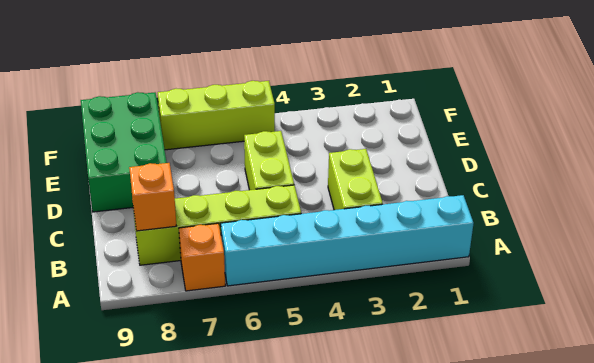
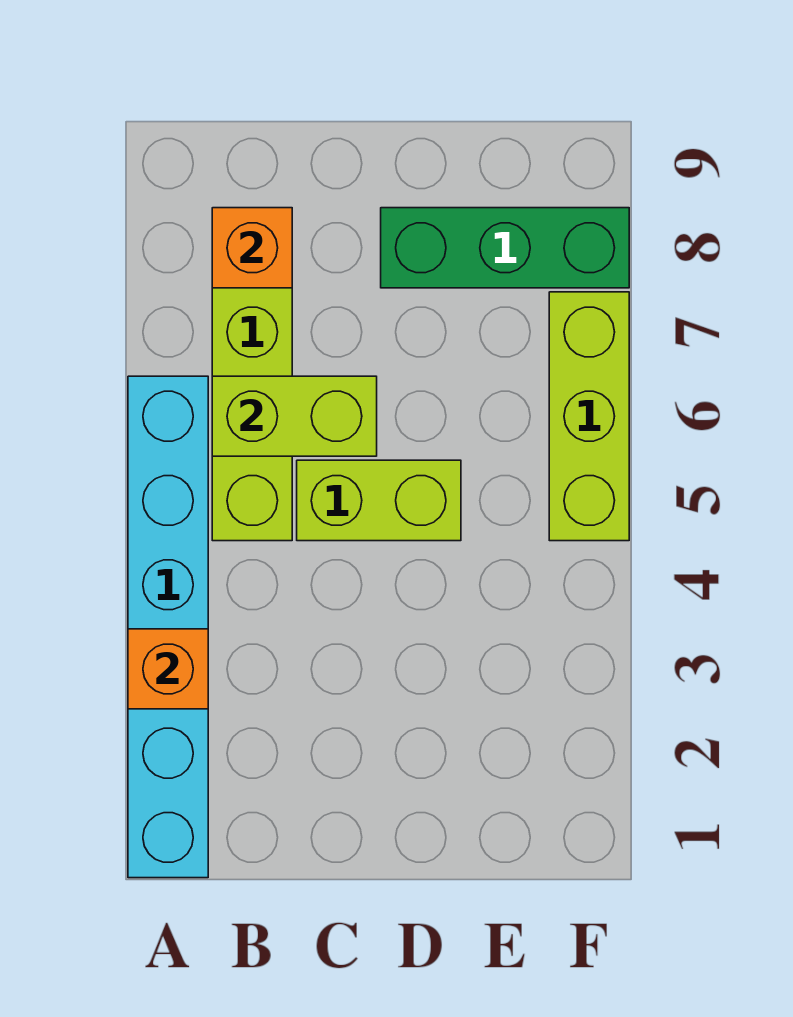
orange 1x1 brick [179,223,225,291] -> orange 1x1 brick moved to [128,629,208,709]
lime 1x2 brick [328,149,383,210] -> lime 1x2 brick moved to [212,376,377,456]
green 2x3 brick [81,92,167,212] -> green 1x3 brick [381,208,629,288]

